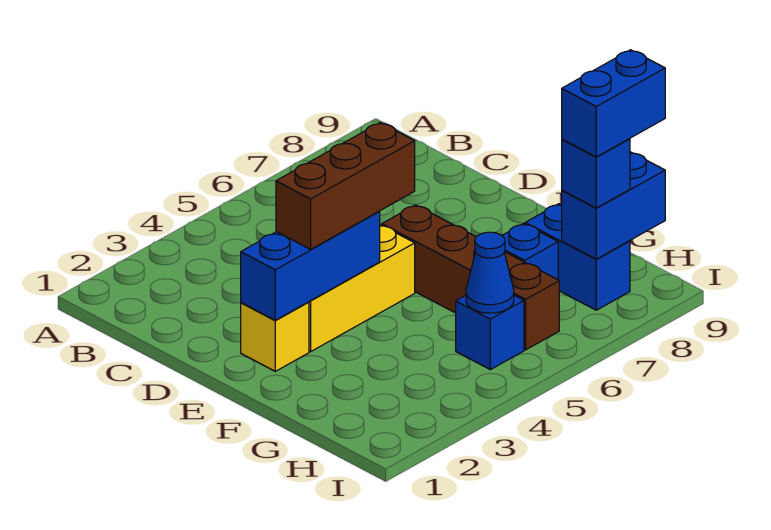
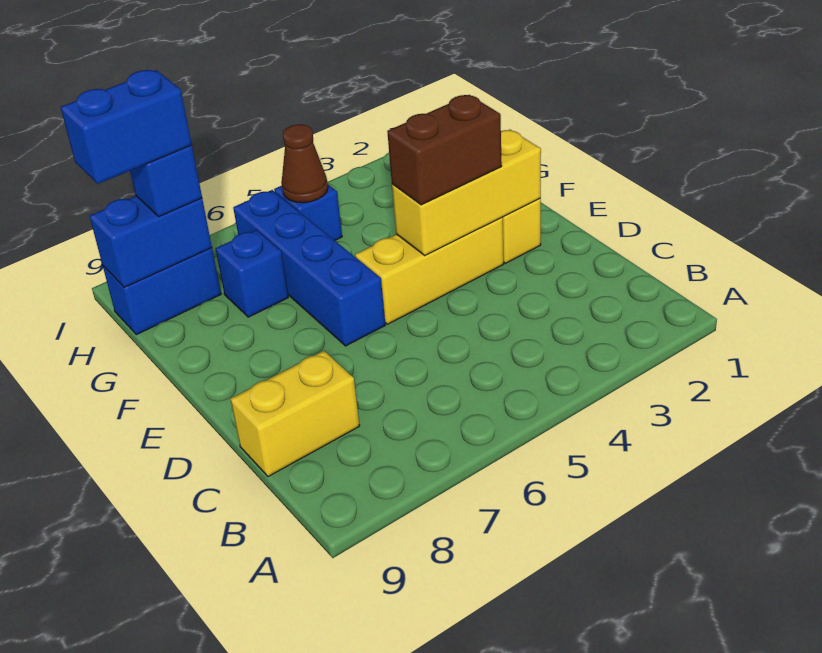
none -> yellow 1x2 brick [231,351,360,477]
blue 1x3 brick [241,212,380,320] -> yellow 1x3 brick [392,130,541,255]
brown 1x3 brick [276,123,415,249] -> brown 1x2 brick [387,95,502,205]
brown 1x4 brick [382,205,559,350] -> blue 1x4 brick [233,190,385,346]
blue 1x2 brick [525,204,630,310] -> blue 1x2 brick turned to [103,248,221,335]
blue 1x1 cone [466,232,514,313] -> brown 1x1 cone [282,124,328,203]

